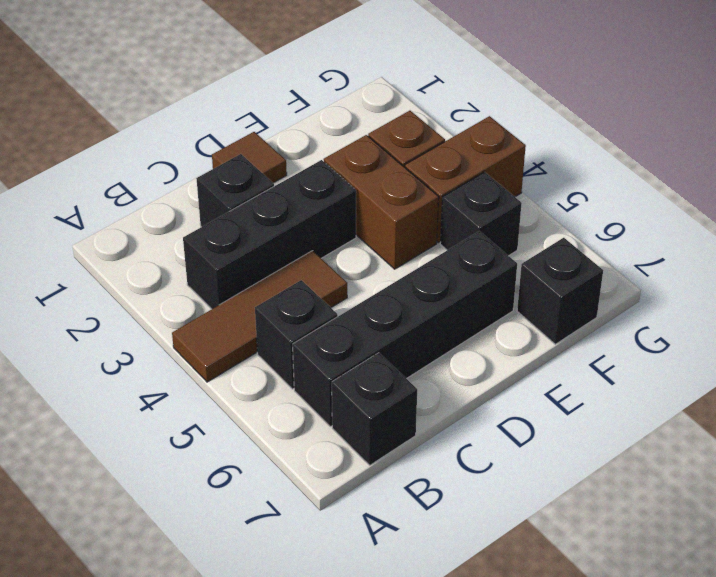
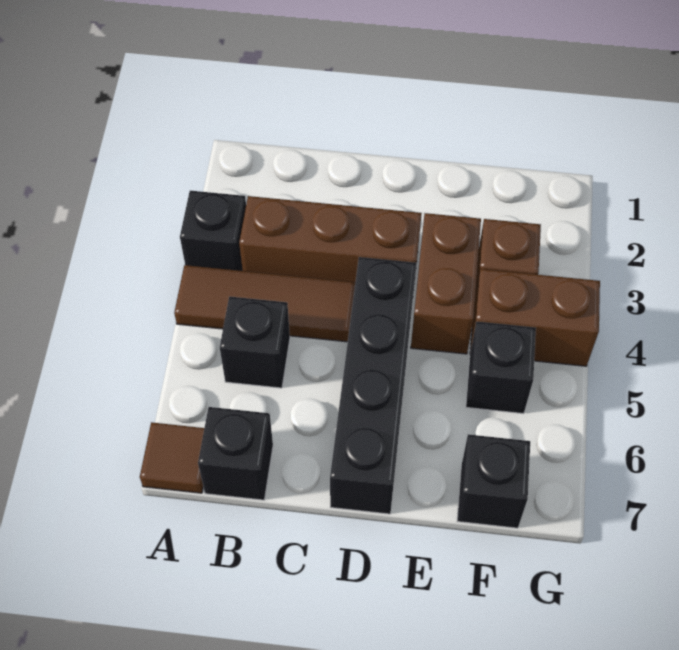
black 1x3 brick [183,160,356,309] -> brown 1x3 brick [239,196,422,284]
black 1x4 brick [293,231,517,427] -> black 1x4 brick turned to [330,257,416,514]
black 1x1 brick [196,154,274,227] -> black 1x1 brick moved to [180,191,246,271]
brown 1x1 tile [212,132,287,183] -> brown 1x1 tile moved to [140,422,204,493]

